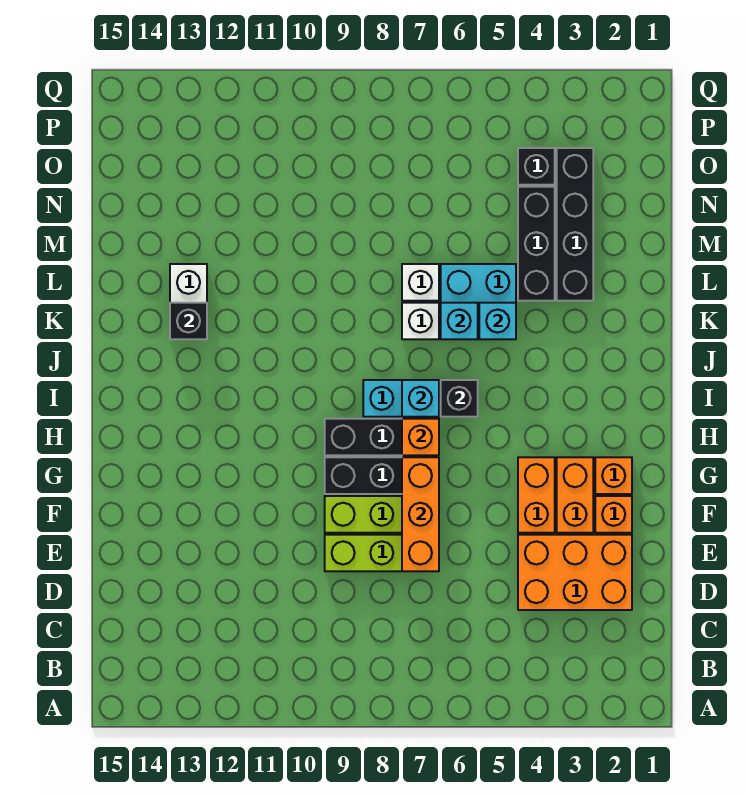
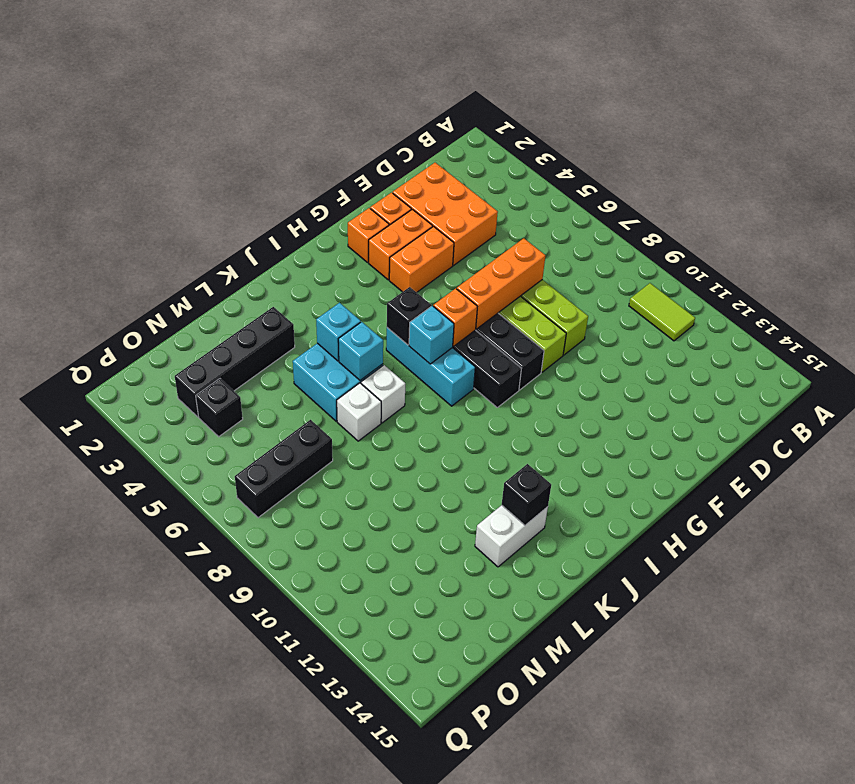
none -> lime 1x2 tile [629,283,695,341]
black 1x3 brick [518,187,555,301] -> black 1x3 brick moved to [235,420,333,518]

